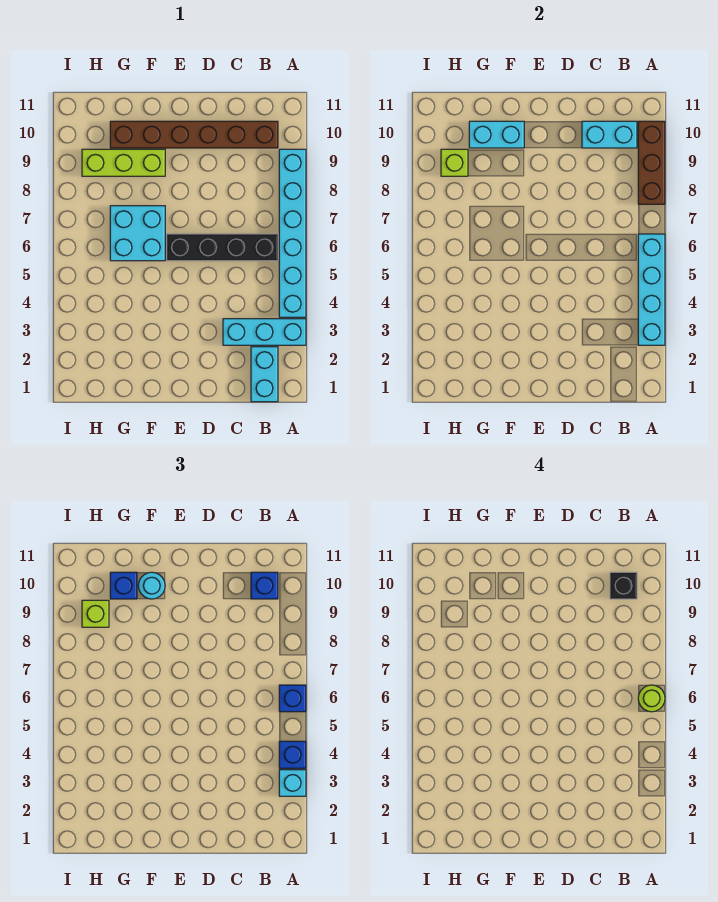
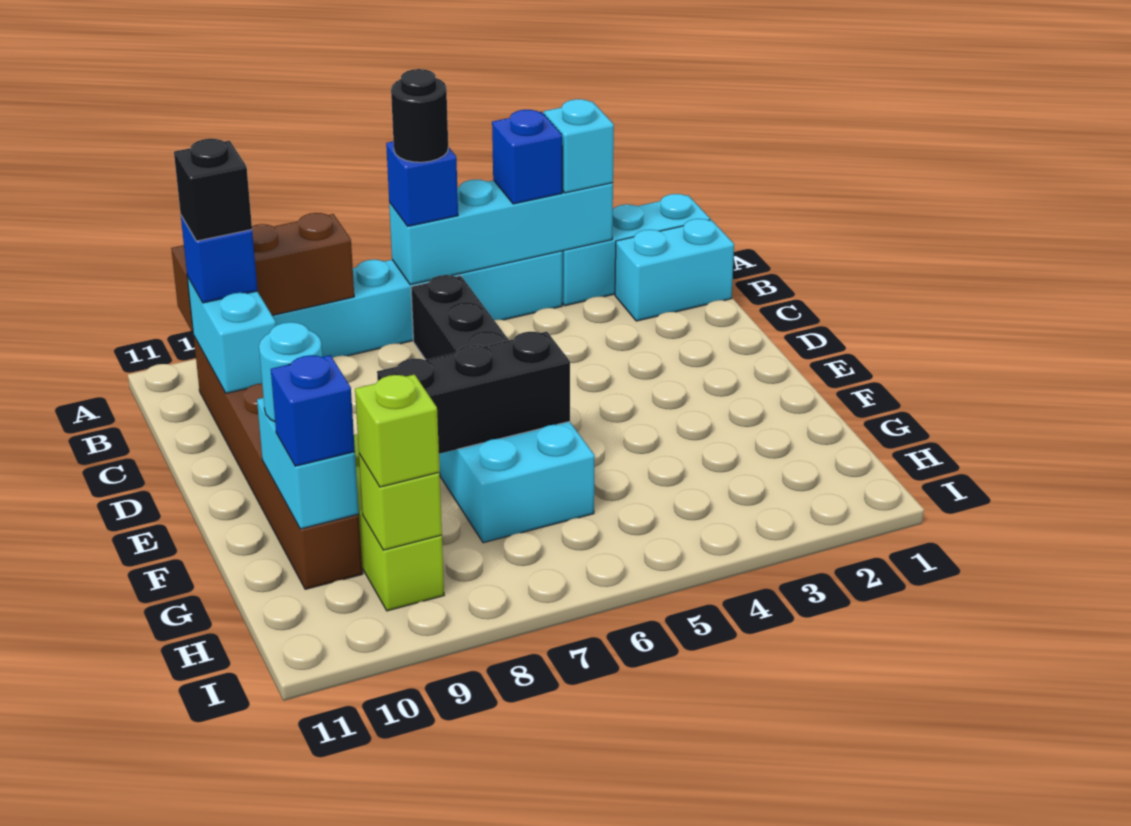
cyan 1x3 brick [223,319,306,345] -> cyan 1x3 brick turned to [562,194,710,306]
lime 1x1 round brick [638,685,665,712] -> black 1x1 round brick [391,69,448,162]
none -> black 1x3 brick [377,332,570,454]

